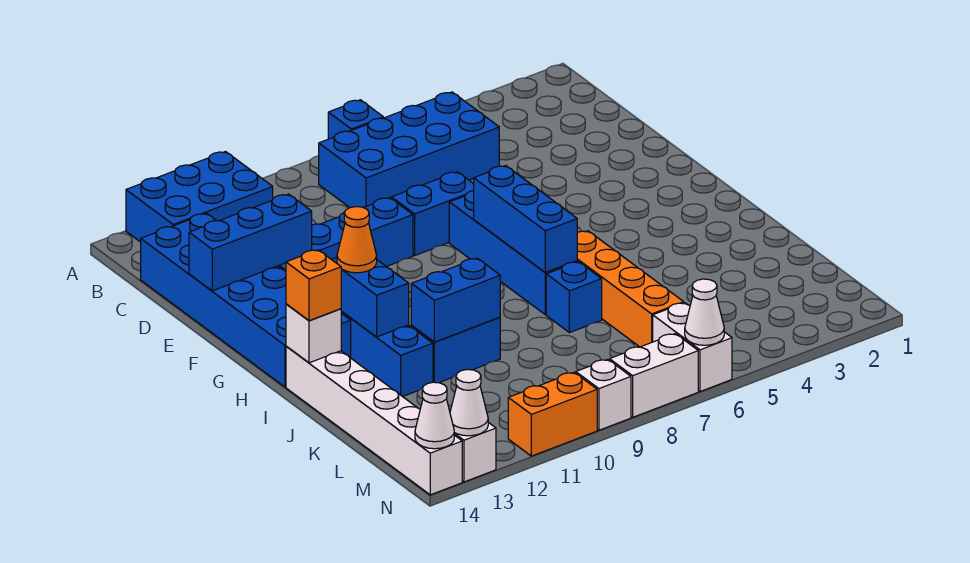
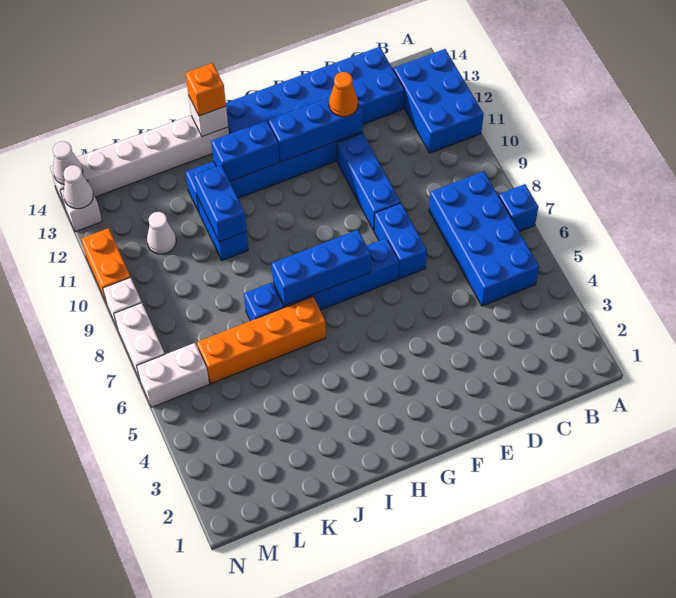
blue 1x3 brick [189,194,312,291] -> blue 1x3 brick turned to [268,97,363,162]
orange 1x1 cone [337,207,377,273] -> orange 1x1 cone moved to [329,72,358,117]
white 1x1 cone [685,279,724,345] -> white 1x1 cone moved to [147,212,176,254]

